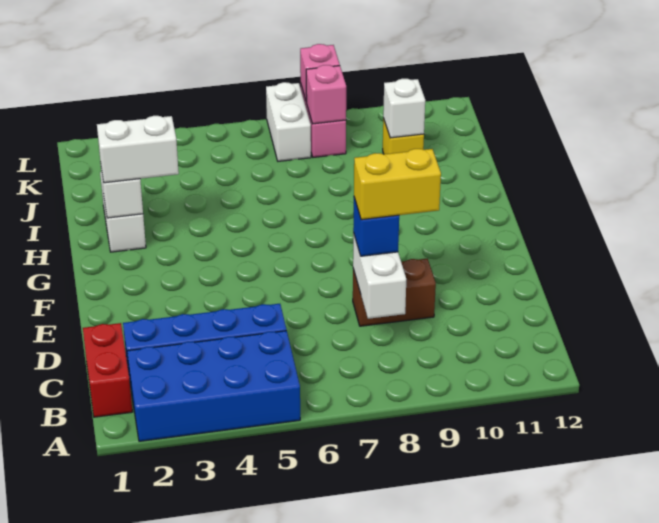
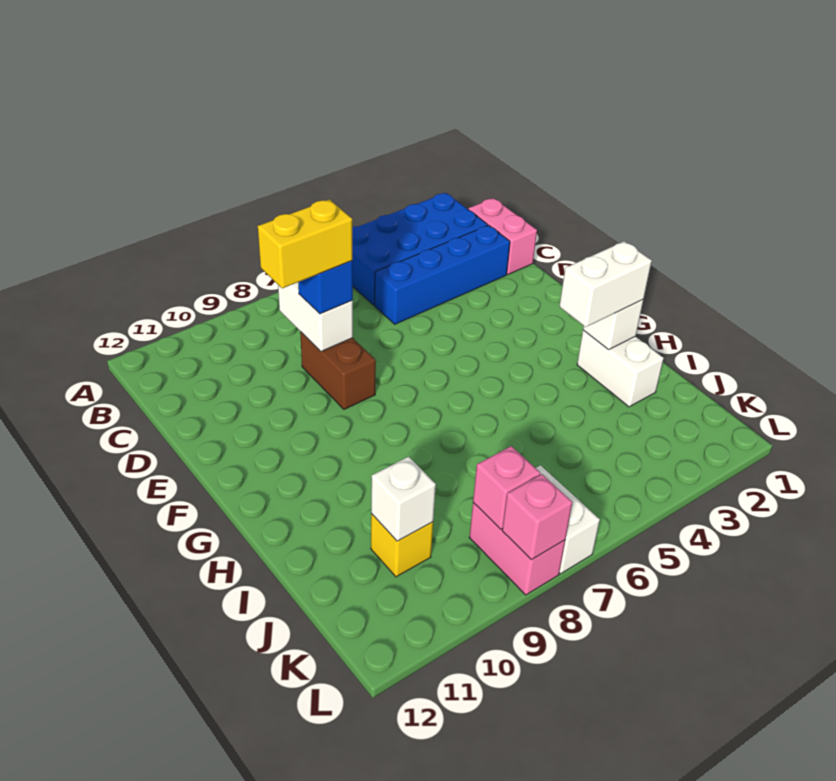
red 1x2 brick [83,323,132,417] -> pink 1x2 brick [468,198,537,274]
brown 1x2 brick [353,259,436,326] -> brown 1x2 brick turned to [300,332,376,409]

